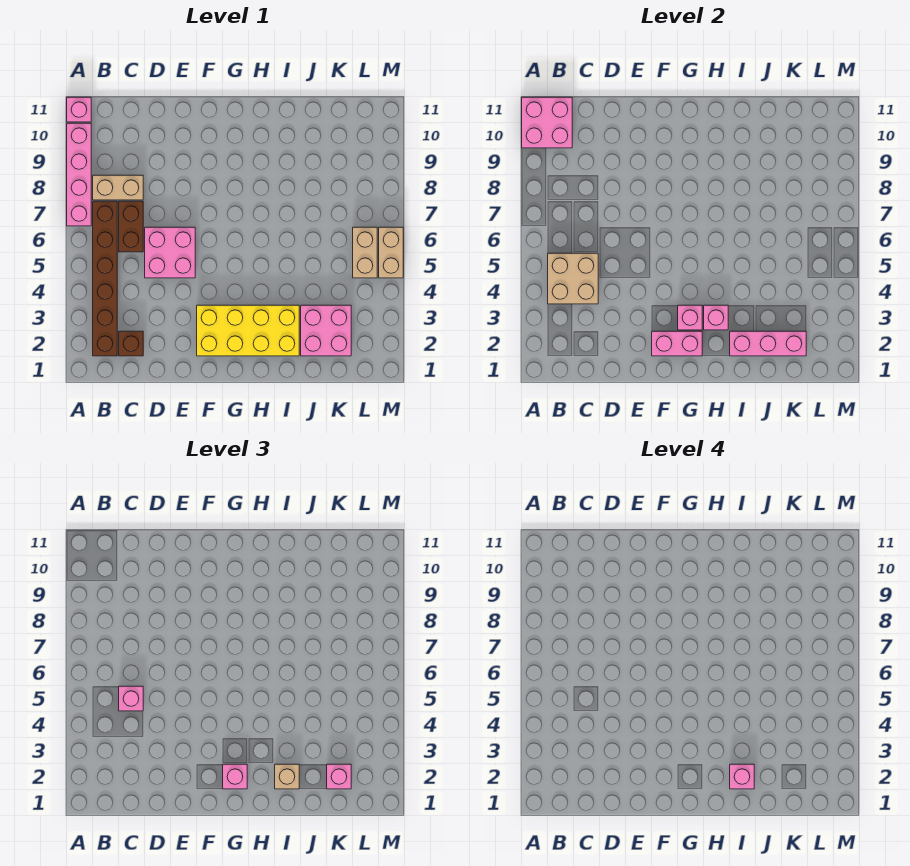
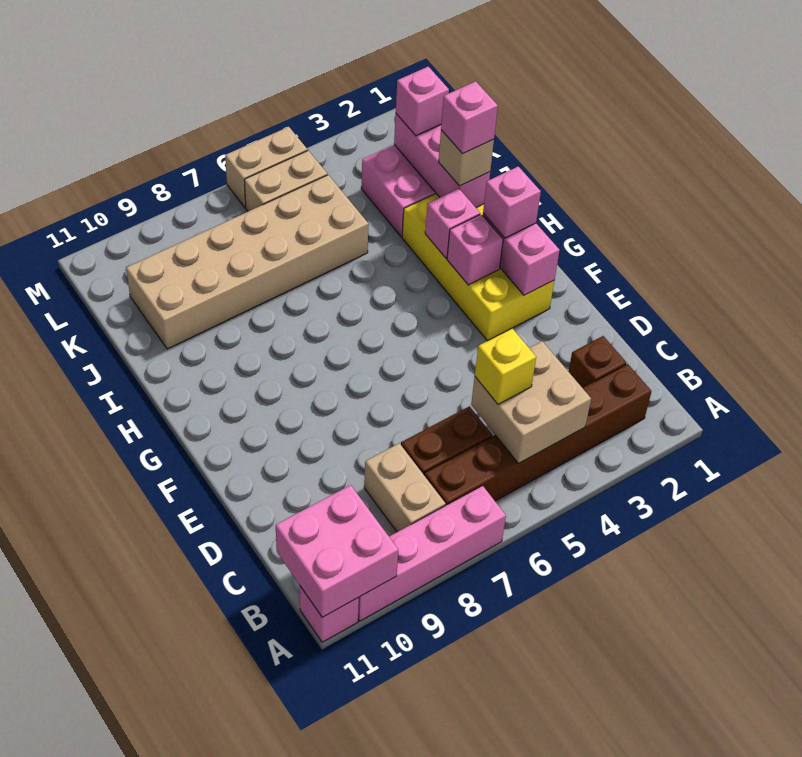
pink 1x1 brick [119,686,143,711] -> yellow 1x1 brick [475,329,536,404]
pink 2x2 brick [145,227,195,278] -> none
none -> tan 2x6 brick [126,175,369,349]

